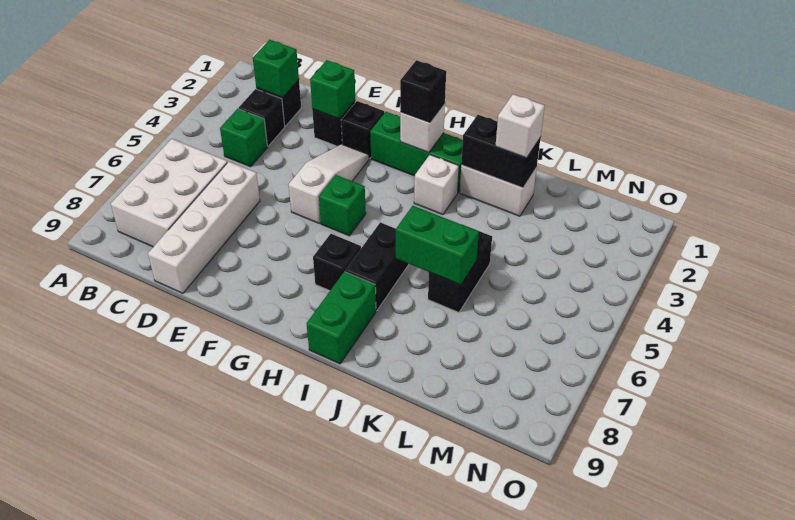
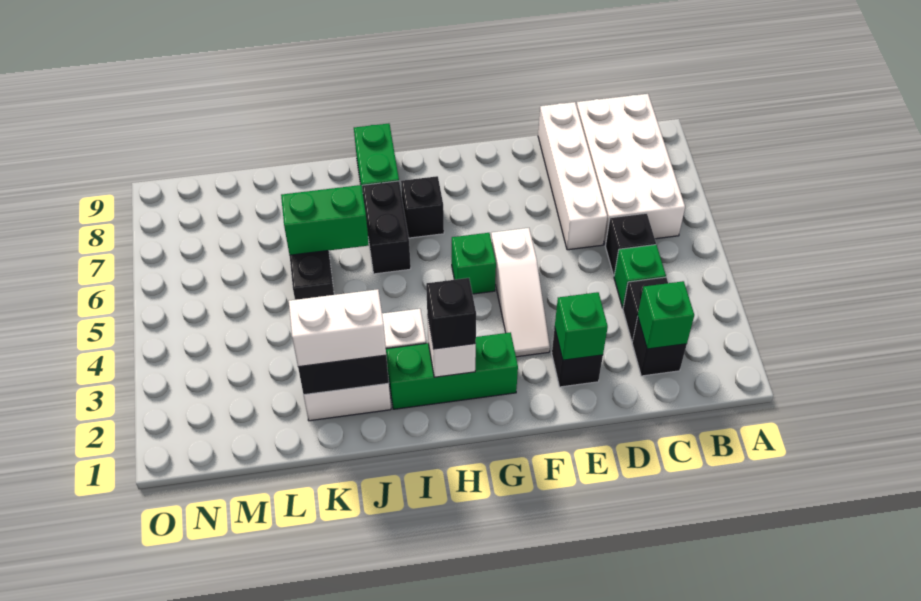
white 2x3 brick [111,139,227,247] -> white 2x4 brick [577,94,685,245]
black 1x1 brick [341,101,384,159] -> black 1x1 brick moved to [605,213,656,275]
white 1x1 brick [495,94,545,158] -> white 1x2 brick [289,289,386,367]

